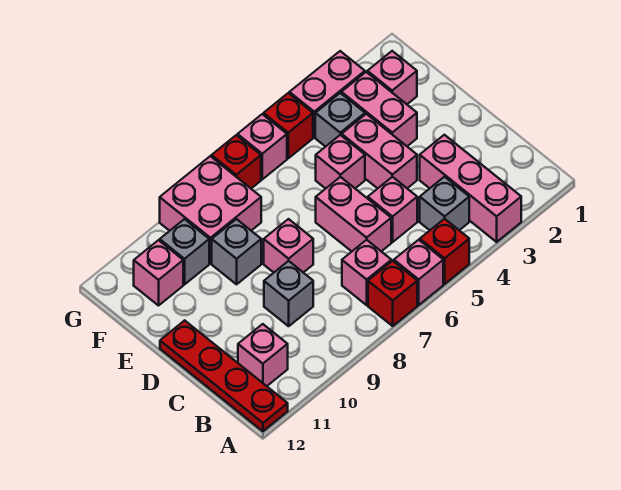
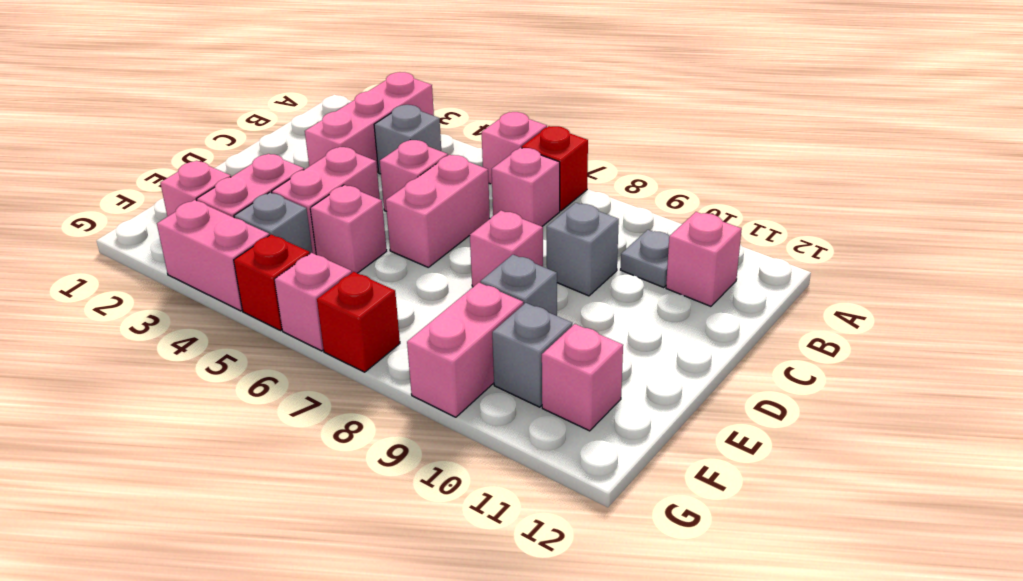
red 1x1 brick [420,219,469,284] -> none
red 1x4 plate [160,320,288,431] -> none
none -> grey 1x1 plate [620,230,669,288]
pink 2x2 brick [160,156,261,263] -> pink 1x2 brick [407,283,524,417]

